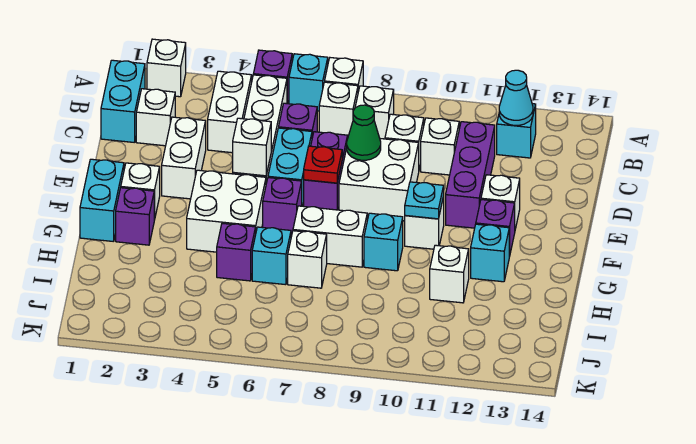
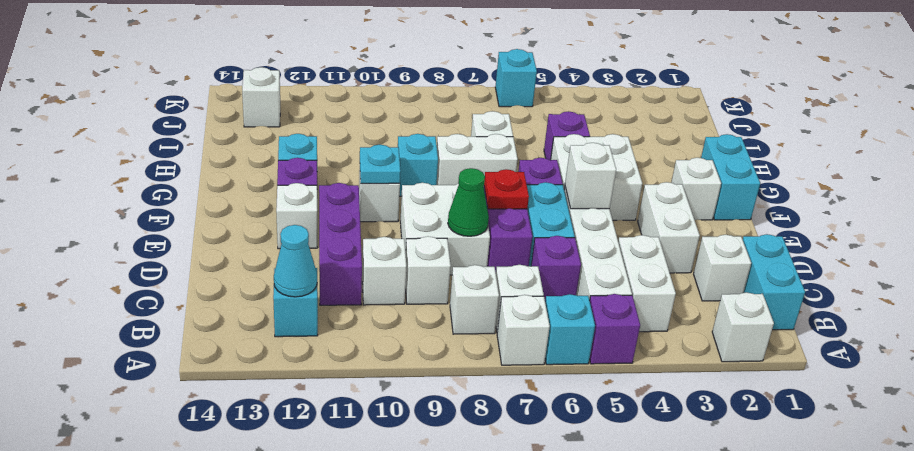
purple 1x1 brick [116,188,154,245] -> none
cyan 1x1 brick [252,227,291,285] -> cyan 1x1 brick moved to [495,49,537,107]
white 1x1 brick [430,245,469,303] -> white 1x1 brick moved to [242,67,280,127]

